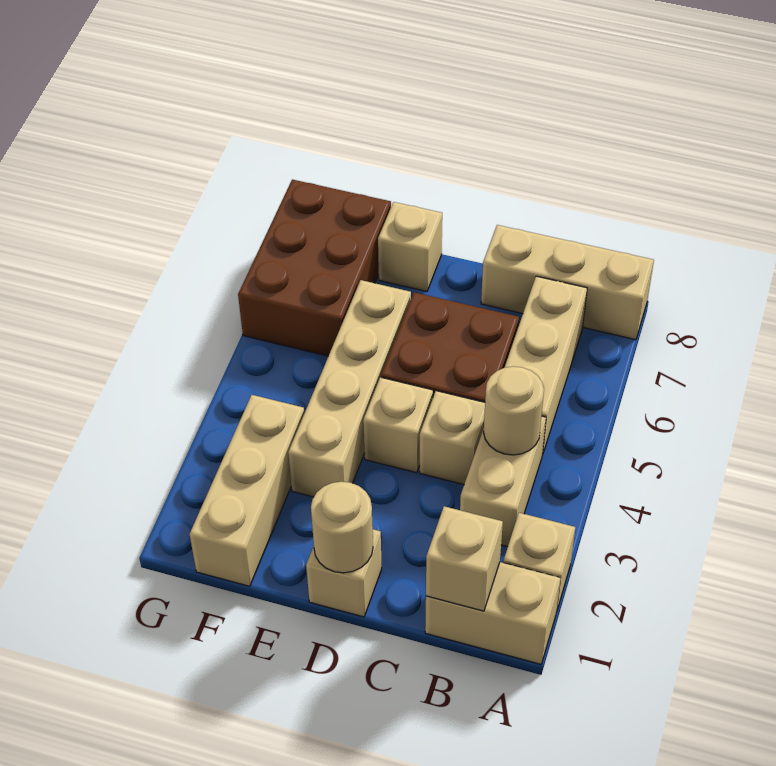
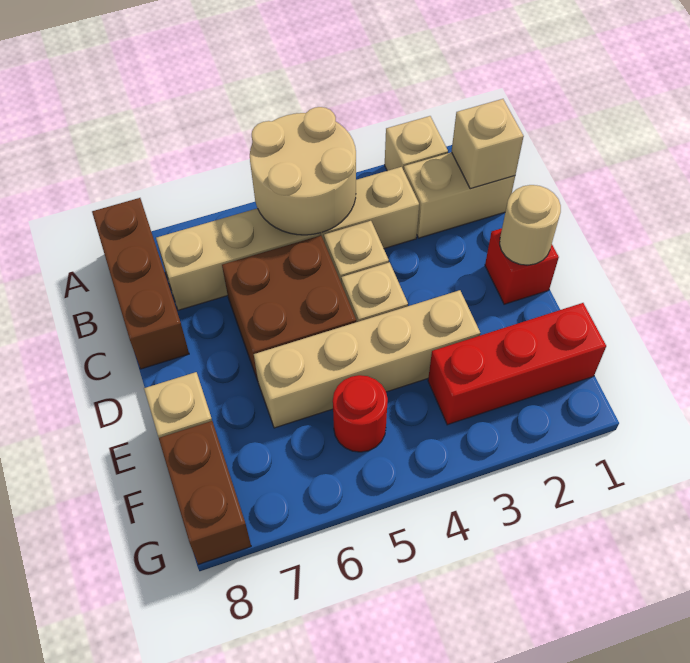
tan 1x2 brick [425,562,560,664] -> tan 1x2 brick turned to [404,152,515,238]
tan 1x3 brick [481,225,654,340] -> brown 1x3 brick [92,198,189,369]
tan 1x1 round brick [484,366,544,455] -> tan 2x2 round brick [250,107,356,235]
tan 1x1 brick [306,529,382,617] -> red 1x1 brick [485,228,559,304]
tan 1x3 brick [190,395,304,586] -> red 1x3 brick [428,303,606,425]
none -> red 1x1 round brick [333,375,388,452]
brown 2x3 brick [238,180,391,356] -> brown 1x2 brick [159,421,251,564]

